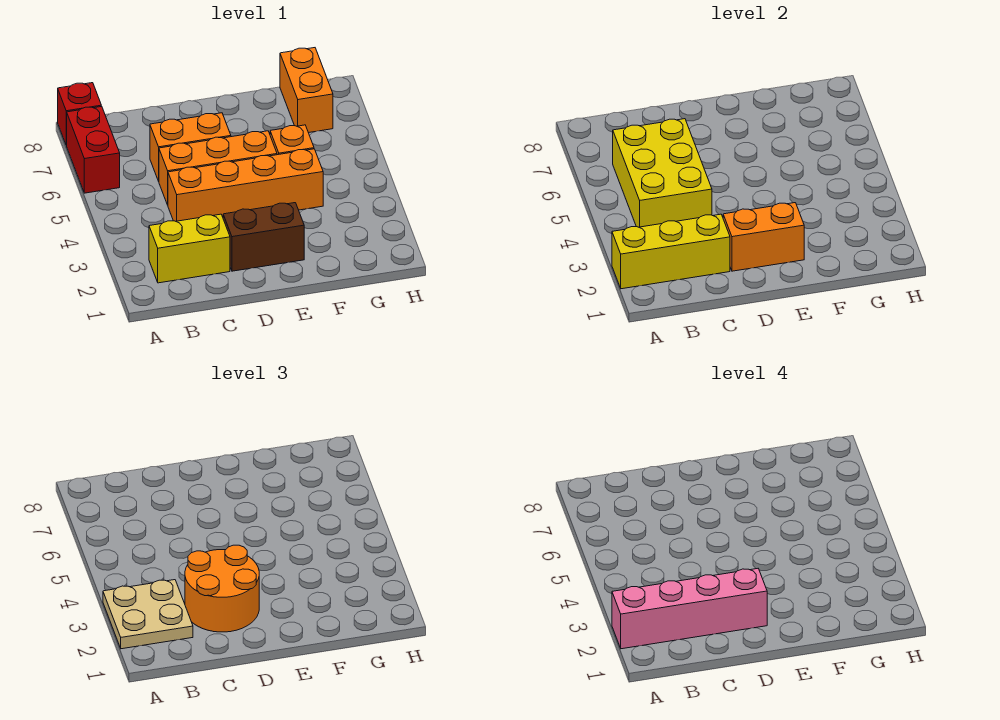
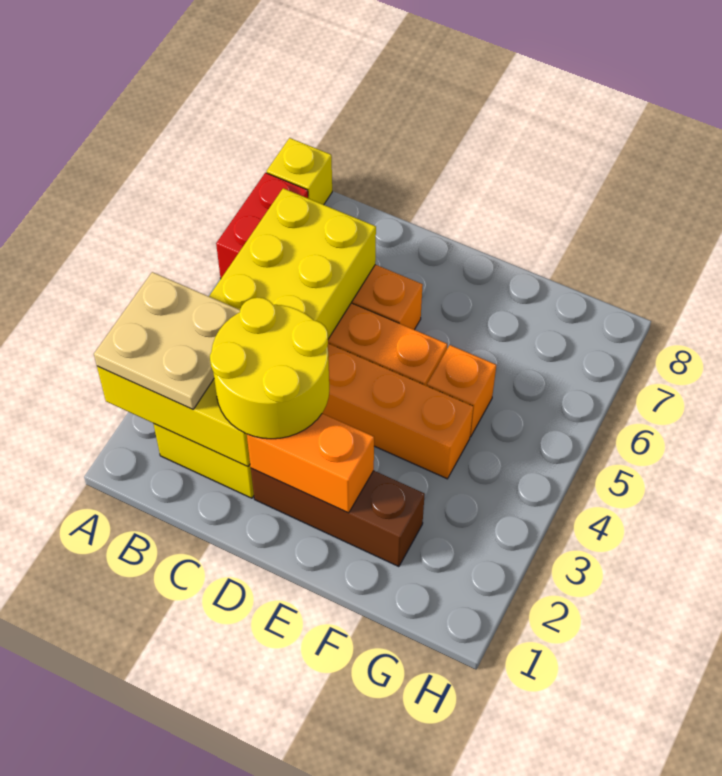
pink 1x4 brick [612,569,767,649] -> none
red 1x1 brick [58,83,101,145] -> yellow 1x1 brick [267,138,332,205]
orange 2x2 round brick [185,545,259,632] -> yellow 2x2 round brick [210,297,329,439]
brown 1x2 brick [223,203,304,271] -> brown 1x3 brick [251,468,425,567]
orange 1x2 brick [280,48,333,133] -> none

